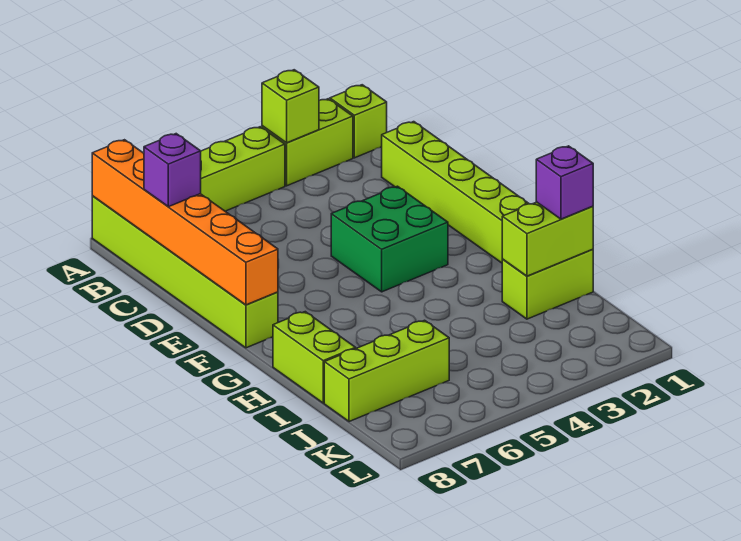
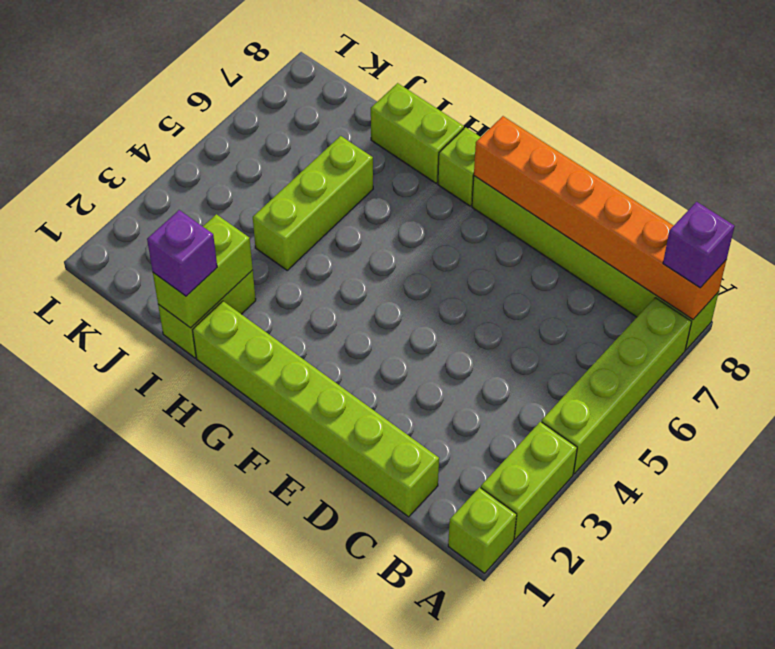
lime 1x1 brick [262,70,319,143] -> lime 1x1 brick moved to [438,127,481,206]
purple 1x1 brick [144,134,201,207] -> purple 1x1 brick moved to [663,202,735,288]
green 2x2 brick [331,186,448,292] -> none
lime 1x3 brick [324,320,449,422] -> lime 1x3 brick moved to [253,136,373,270]

